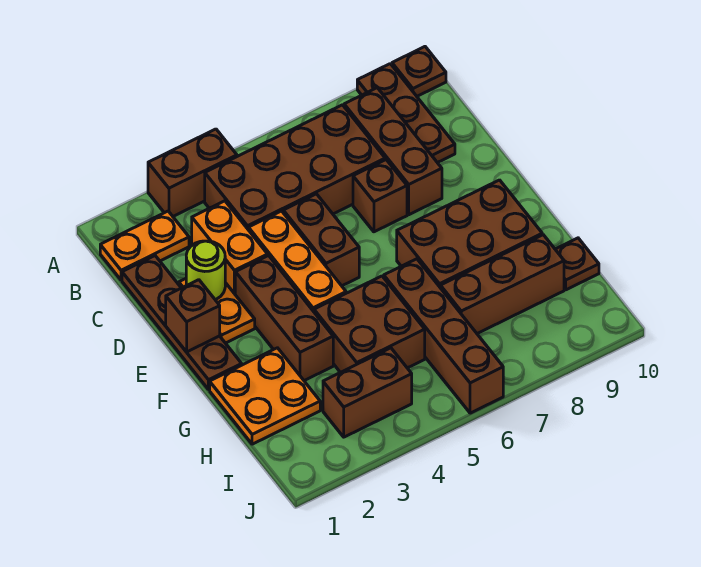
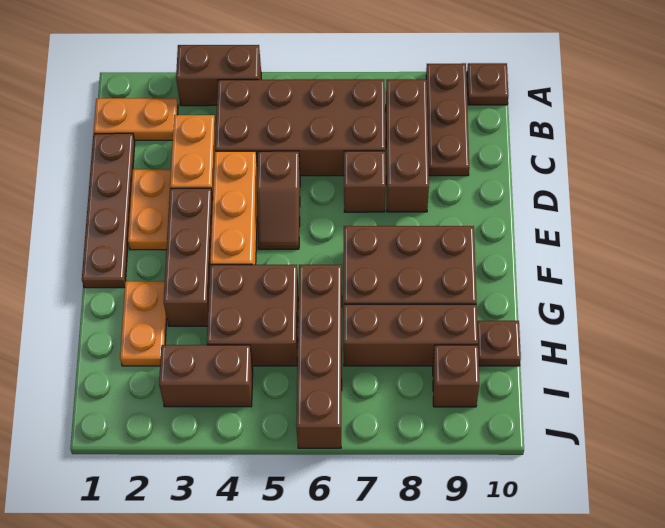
lime 1x1 round brick [186,241,225,300] -> none
brown 1x2 brick [283,194,359,286] -> brown 1x2 slope [257,151,300,249]
brown 1x1 brick [166,280,220,352] -> brown 1x1 brick moved to [433,345,479,407]
orange 2x2 plate [210,348,320,444] -> orange 1x2 plate [120,281,167,366]

